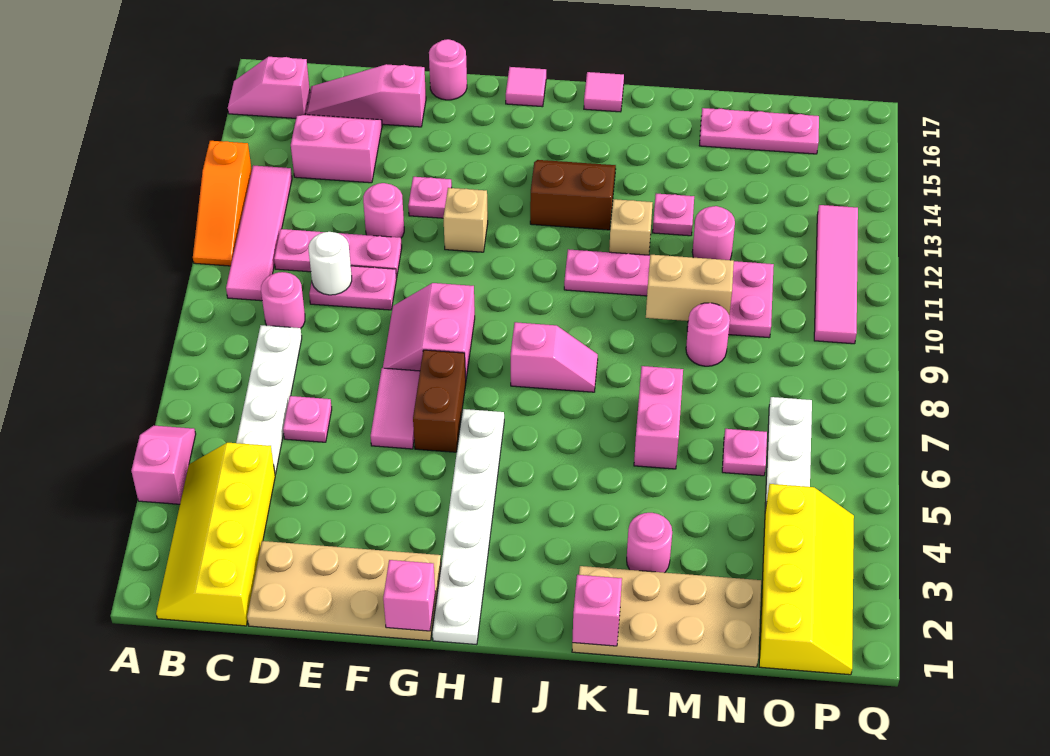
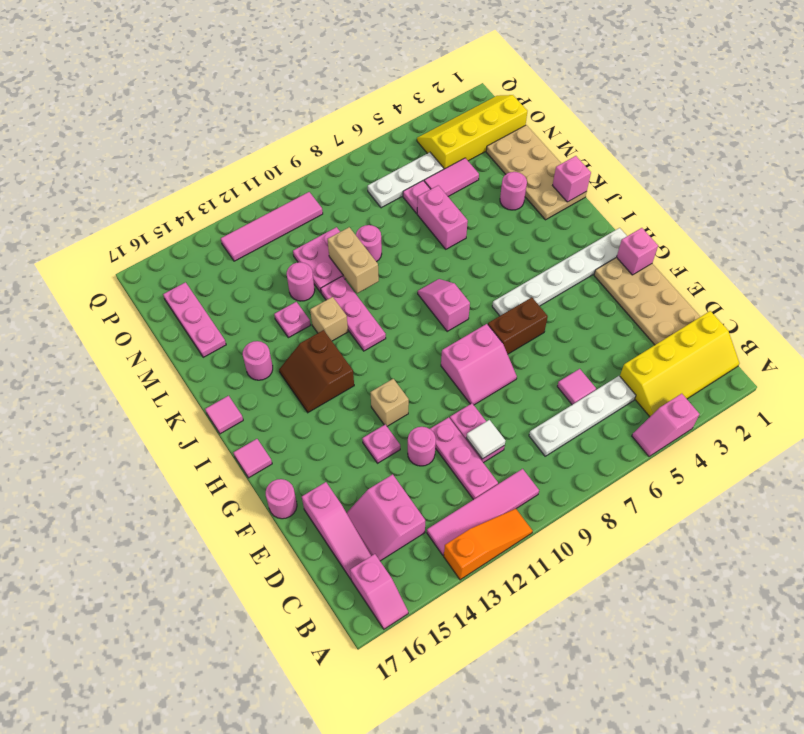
pink 1x1 round brick [261,272,305,328] -> pink 1x1 round brick moved to [243,341,273,380]
pink 1x1 plate [283,396,332,442] -> pink 1x1 tile [557,369,596,405]
white 1x1 round brick [309,232,352,295] -> white 1x1 tile [466,420,505,459]
pink 1x2 tile [371,368,420,449] -> pink 1x2 tile moved to [424,158,479,196]
pink 1x2 brick [634,366,683,469] -> pink 1x2 brick turned to [417,185,468,249]

